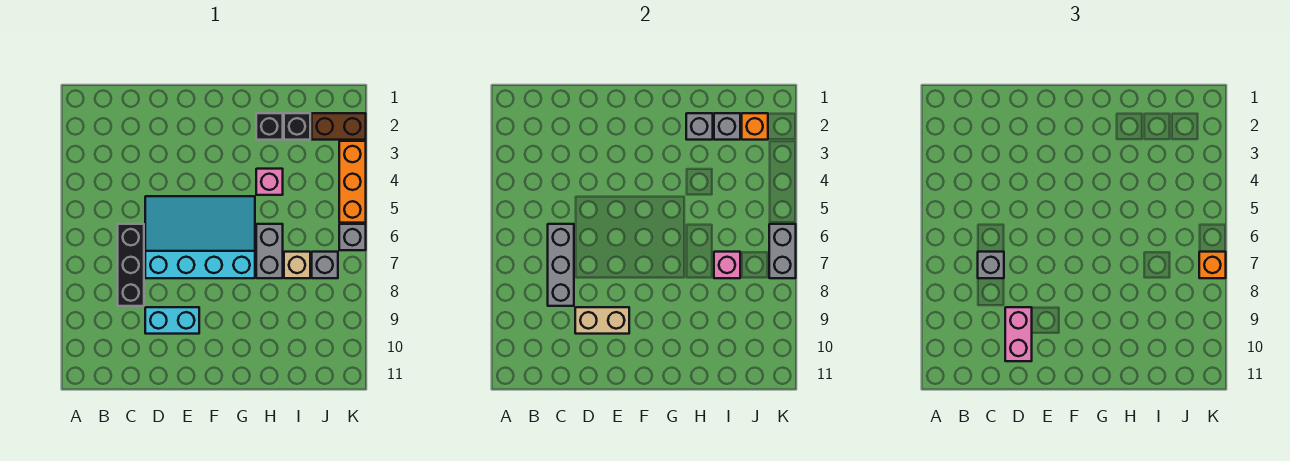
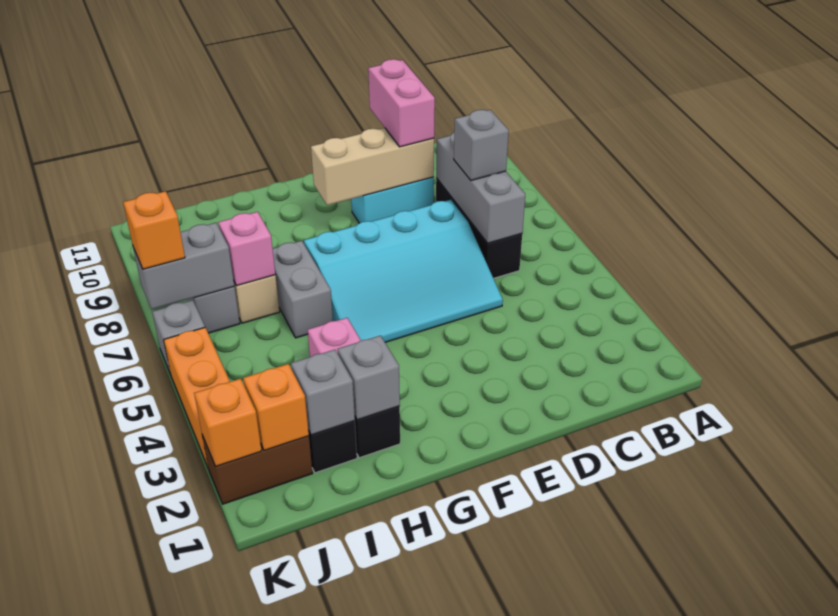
tan 1x2 brick [575,307,629,334] -> tan 1x3 brick [311,128,434,205]
none -> orange 1x1 brick [194,379,262,466]
grey 1x2 brick [769,224,796,278] -> grey 1x2 brick turned to [133,223,234,309]

